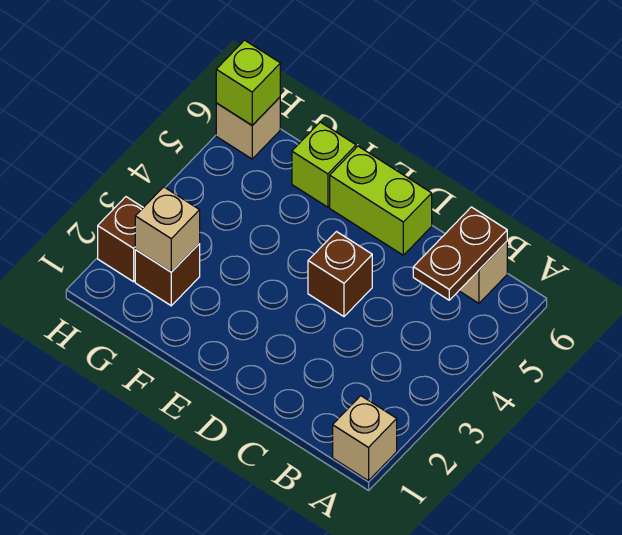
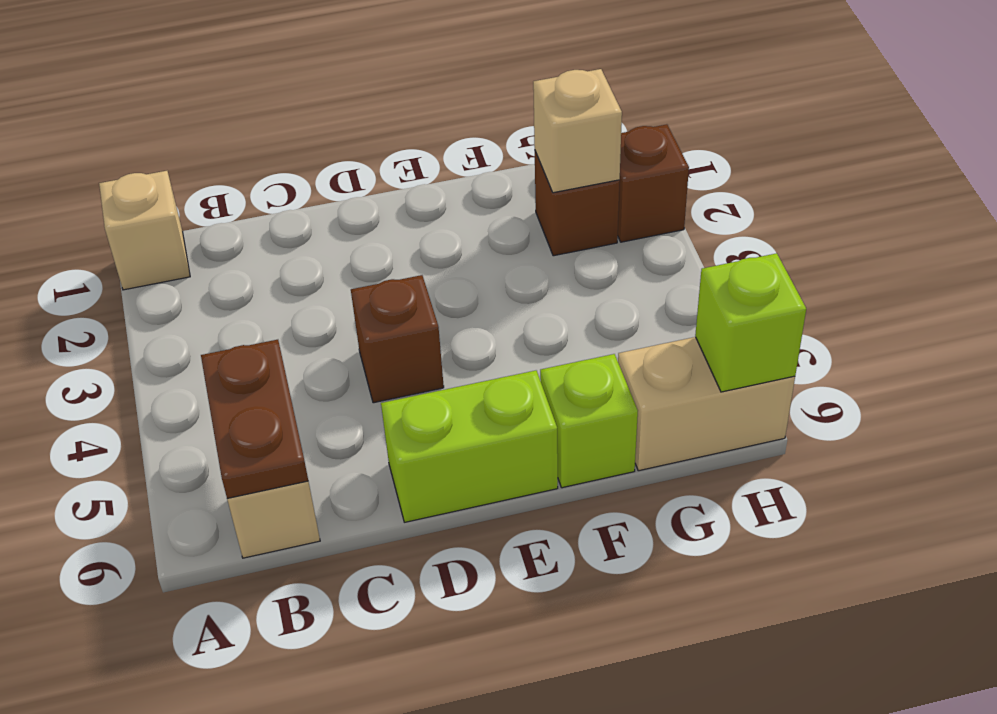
tan 1x1 brick [216,97,280,159] -> tan 1x2 brick [618,337,795,471]

